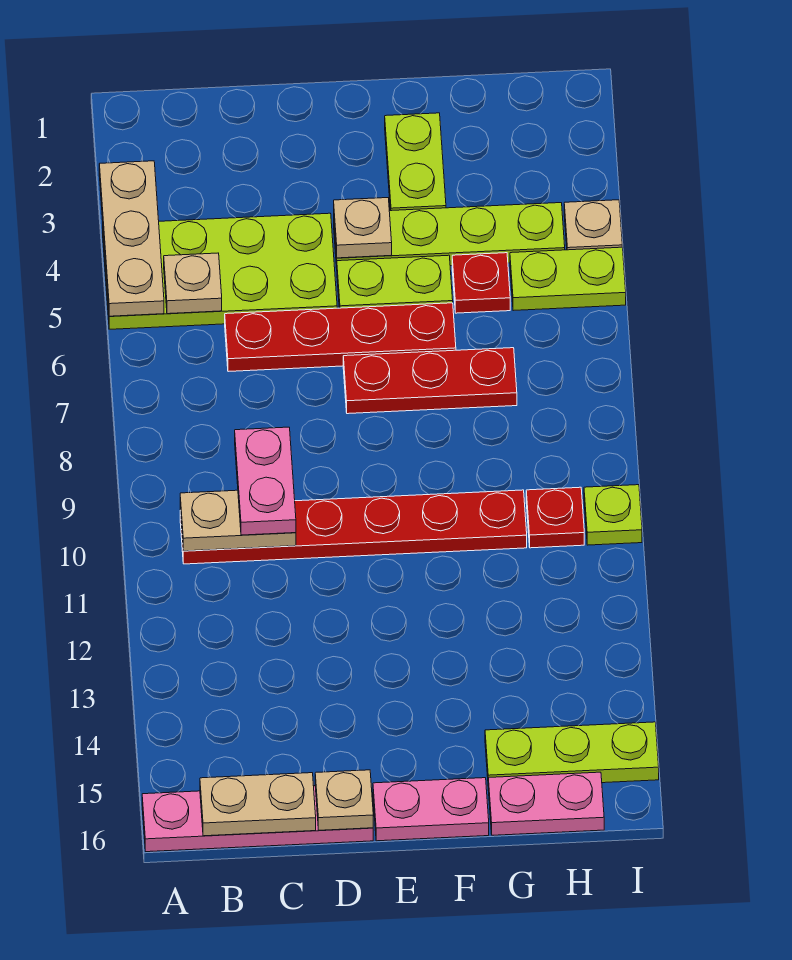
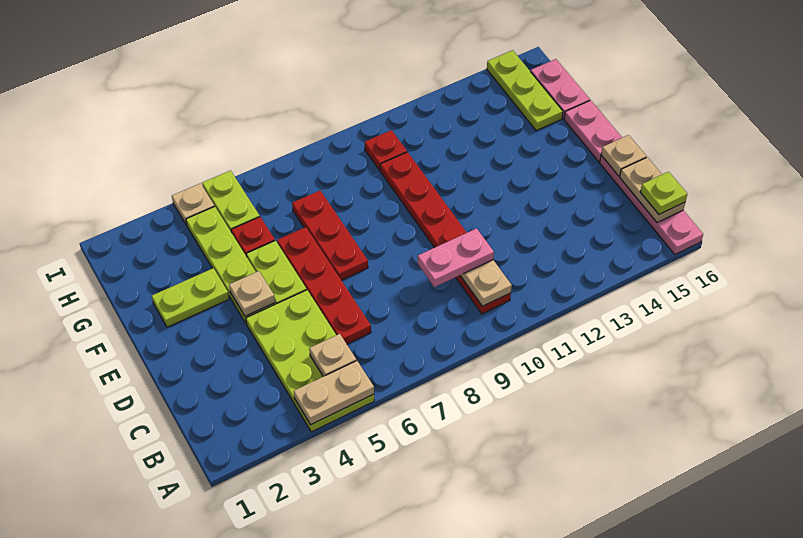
tan 1x3 plate [99,161,164,316] -> tan 1x2 plate [294,361,374,425]
lime 1x1 plate [584,485,642,545] -> lime 1x1 plate moved to [640,172,687,214]

